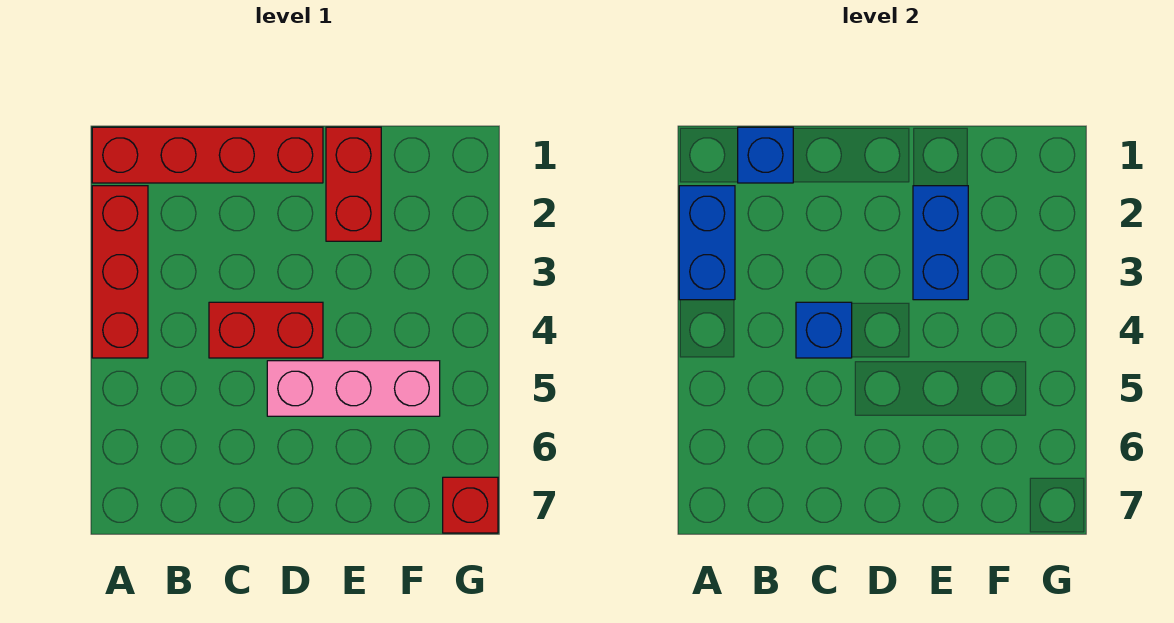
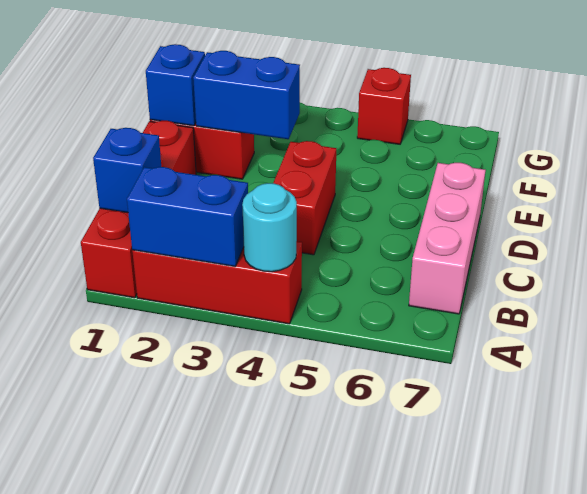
none -> cyan 1x1 round brick [242,183,297,272]
blue 1x1 brick [796,302,852,358] -> blue 1x1 brick moved to [146,44,205,126]
pink 1x3 brick [267,361,440,416] -> pink 1x3 brick moved to [409,163,486,314]
red 1x1 brick [443,477,498,533] -> red 1x1 brick moved to [357,68,411,144]

